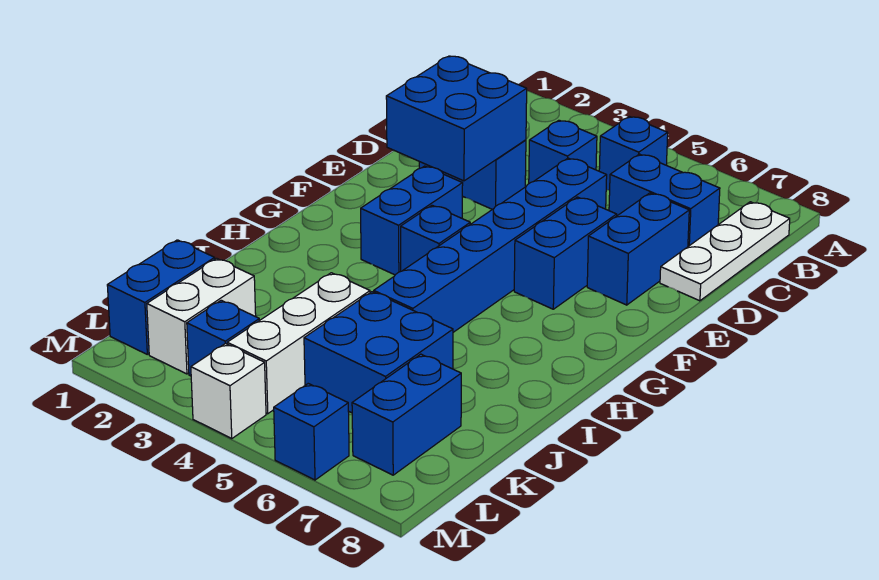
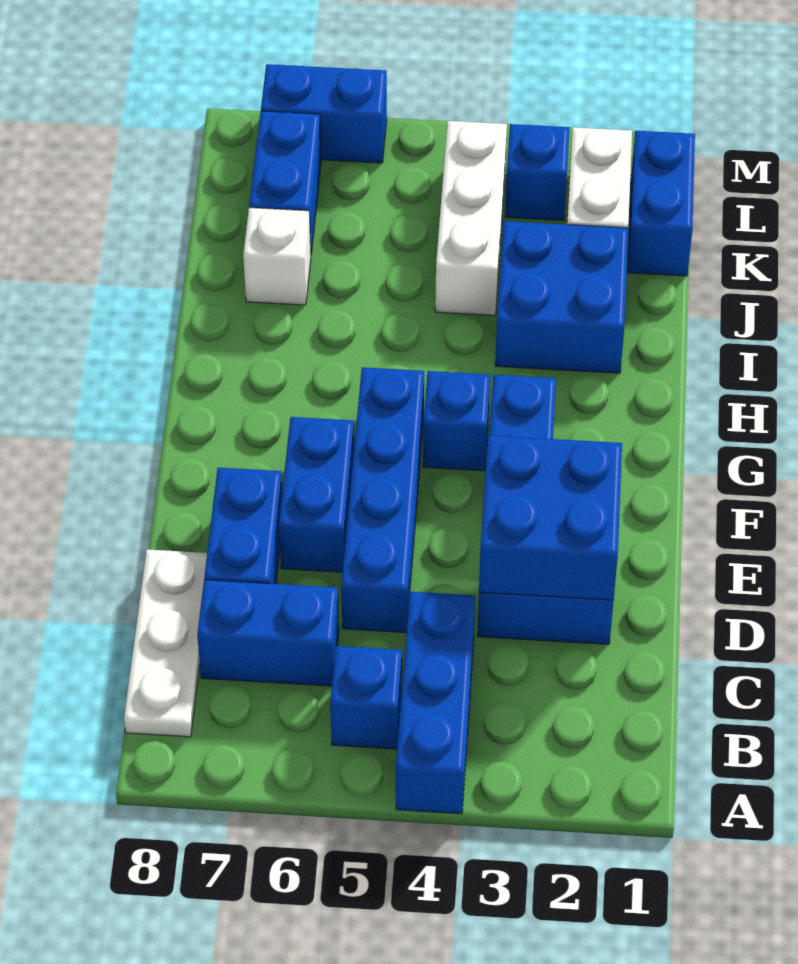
blue 1x1 brick [529,120,597,183] -> blue 1x3 brick [396,592,475,814]
blue 1x6 brick [374,158,607,332] -> blue 1x4 brick [341,367,424,633]
blue 2x2 brick [304,292,453,413] -> blue 2x2 brick moved to [495,221,628,373]
white 1x1 brick [191,343,266,439] -> white 1x1 brick moved to [243,208,311,305]
blue 1x1 brick [274,384,349,480] -> blue 1x2 brick [261,64,387,163]

